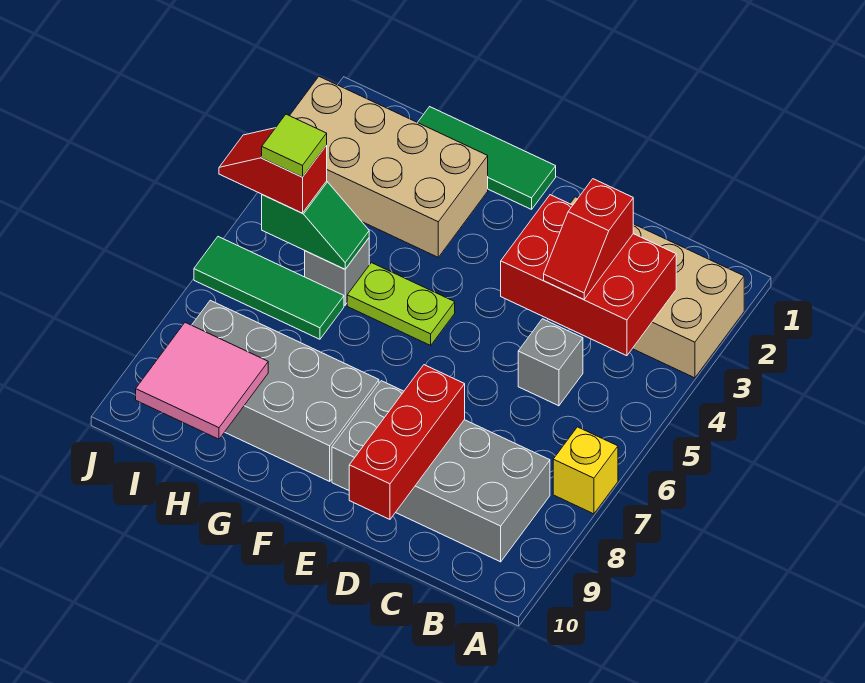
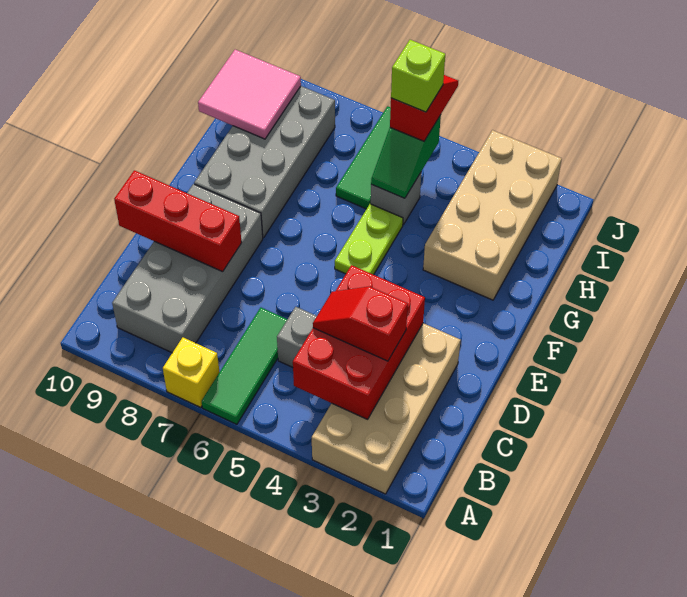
green 1x3 tile [418,107,556,209] -> green 1x3 tile moved to [202,308,287,424]
lime 1x1 tile [262,114,327,177] -> lime 1x1 brick [391,40,445,112]

